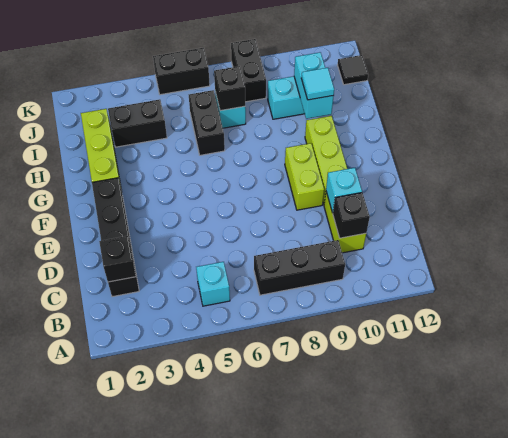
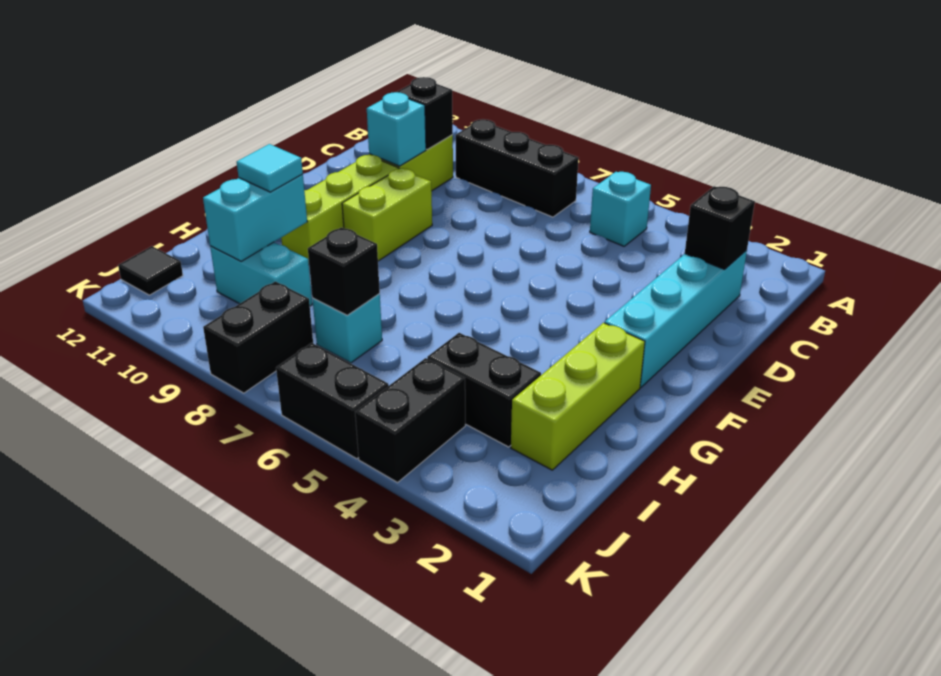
black 1x4 brick [92,178,139,297] -> cyan 1x4 brick [605,250,747,387]
black 1x2 brick [189,90,225,155] -> black 1x2 brick moved to [355,358,465,482]

